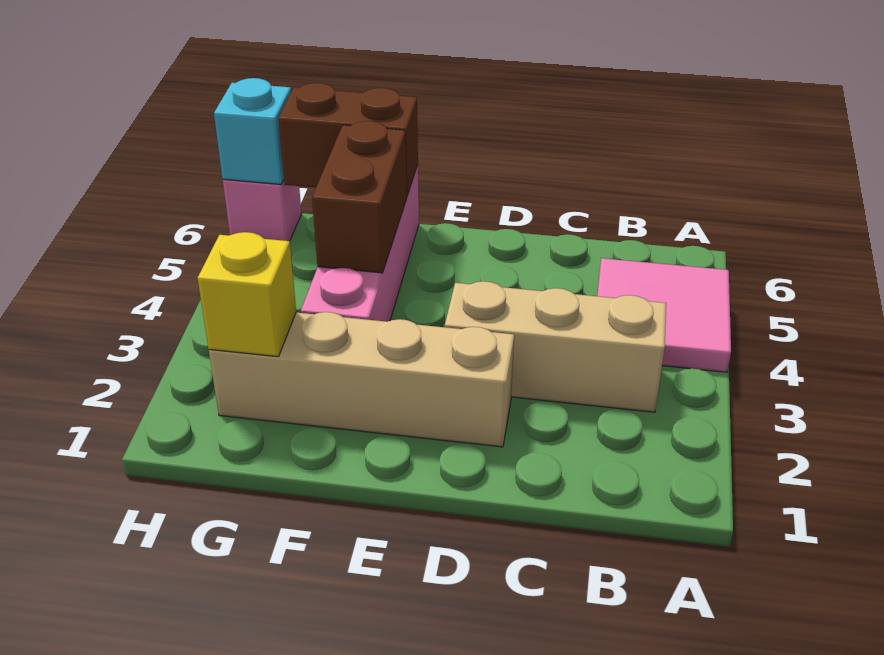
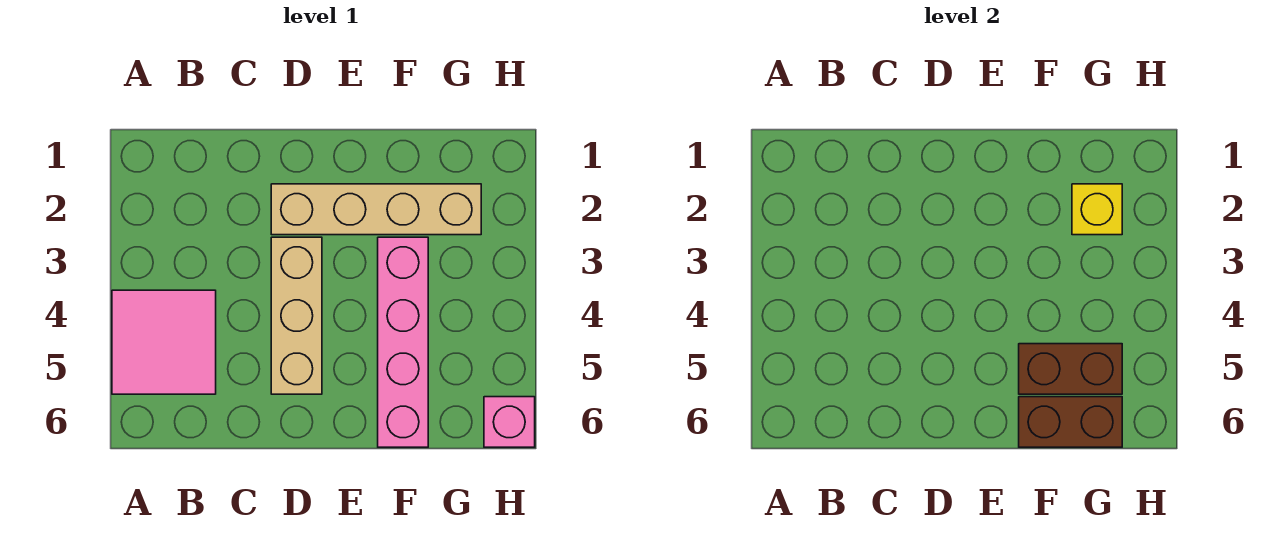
tan 1x3 brick [445,281,666,412] -> tan 1x3 brick turned to [271,237,322,394]
brown 1x2 brick [312,121,407,273] -> brown 1x2 brick turned to [1019,344,1122,394]
cyan 1x1 brick [214,78,291,184] -> none

